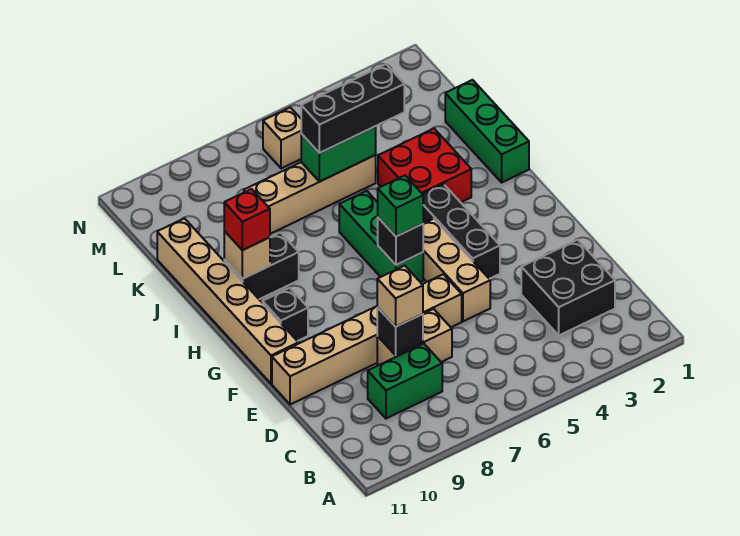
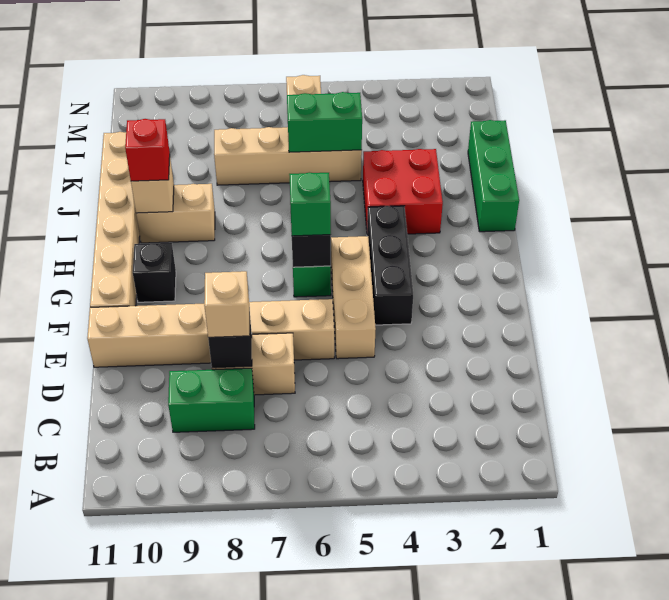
black 2x2 brick [521,240,615,335] -> none
black 1x2 brick [224,232,299,299] -> tan 1x2 brick [136,184,215,243]
black 1x3 brick [301,64,404,153] -> none

